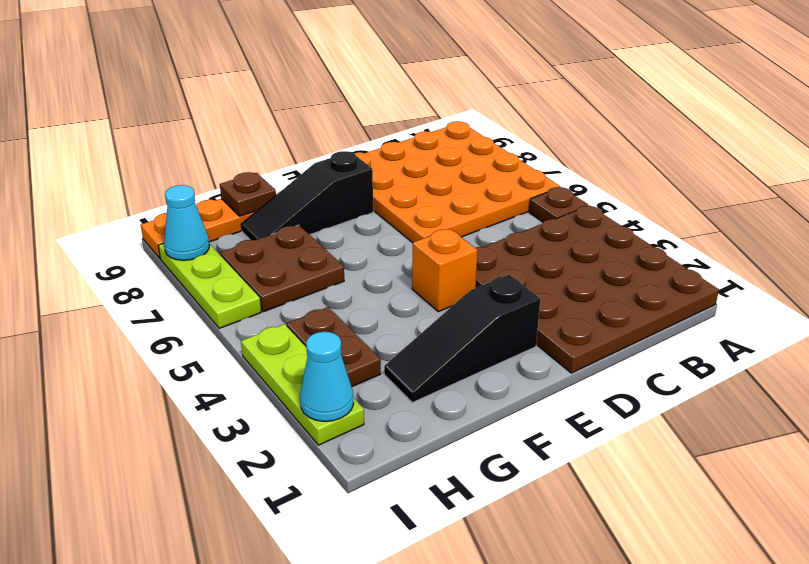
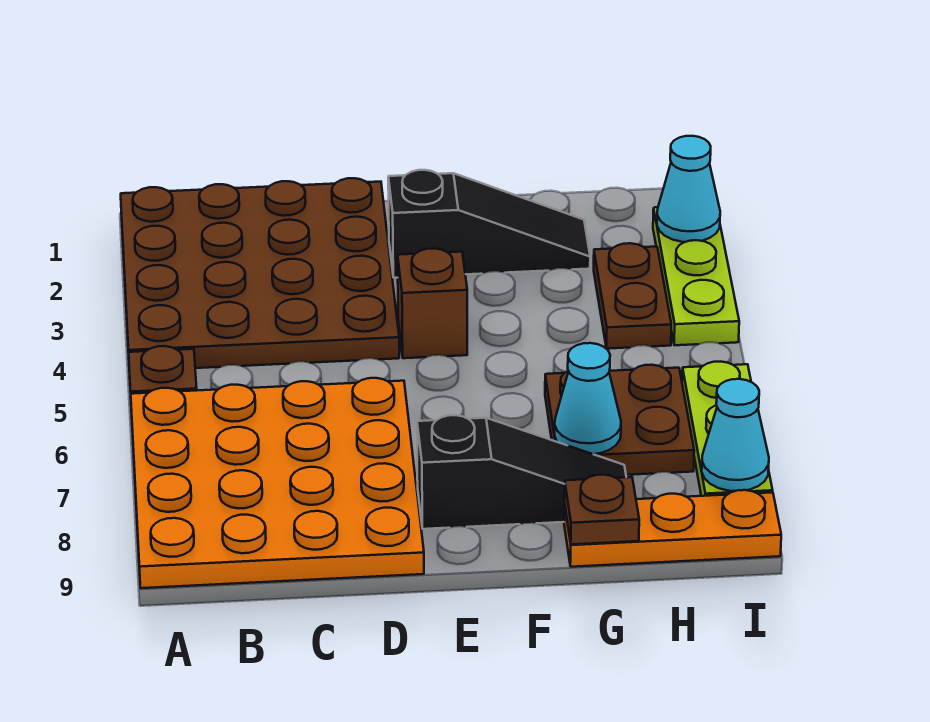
orange 1x1 brick [412,229,477,312] -> brown 1x1 brick [398,248,467,358]
none -> cyan 1x1 cone [555,343,621,454]

